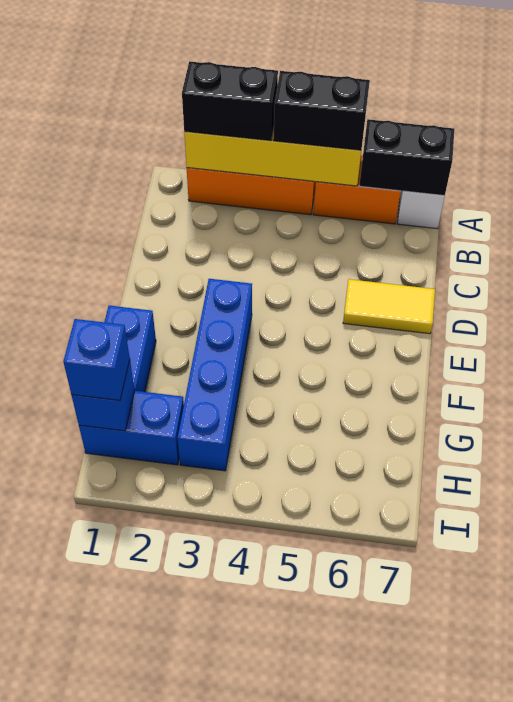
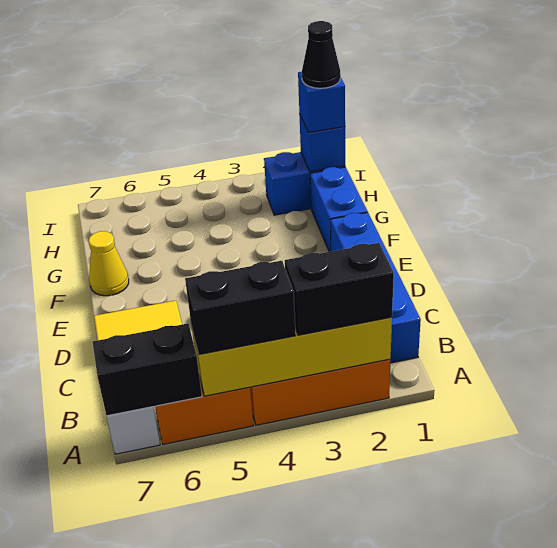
blue 1x4 brick [178,279,252,471] -> blue 1x4 brick moved to [331,212,421,363]
none -> yellow 1x1 cone [89,231,129,296]
none -> black 1x1 cone [302,21,341,88]

